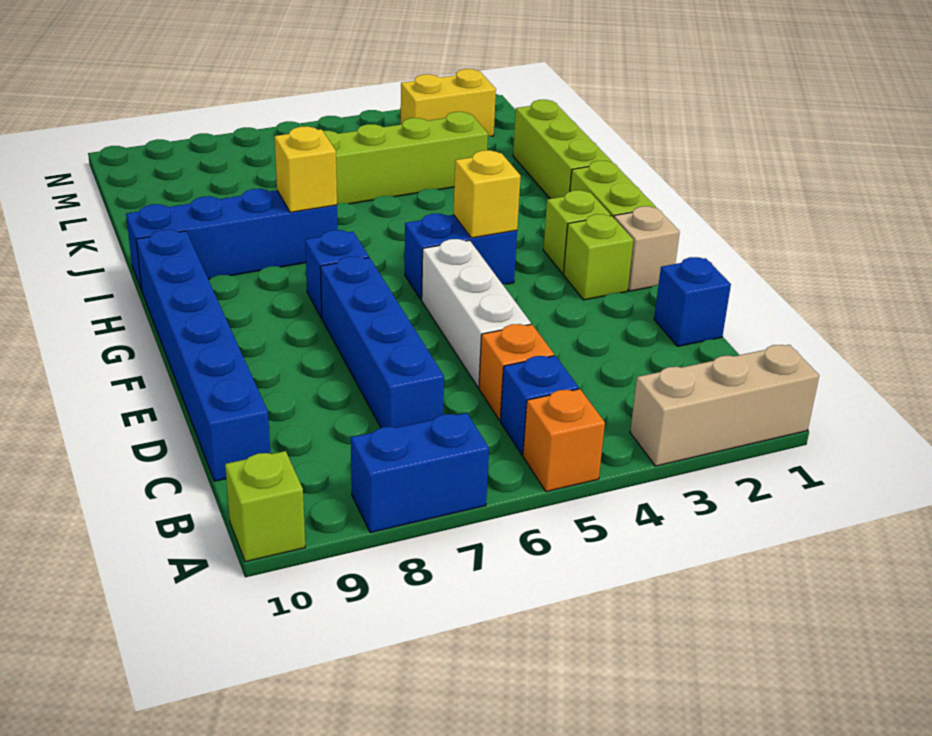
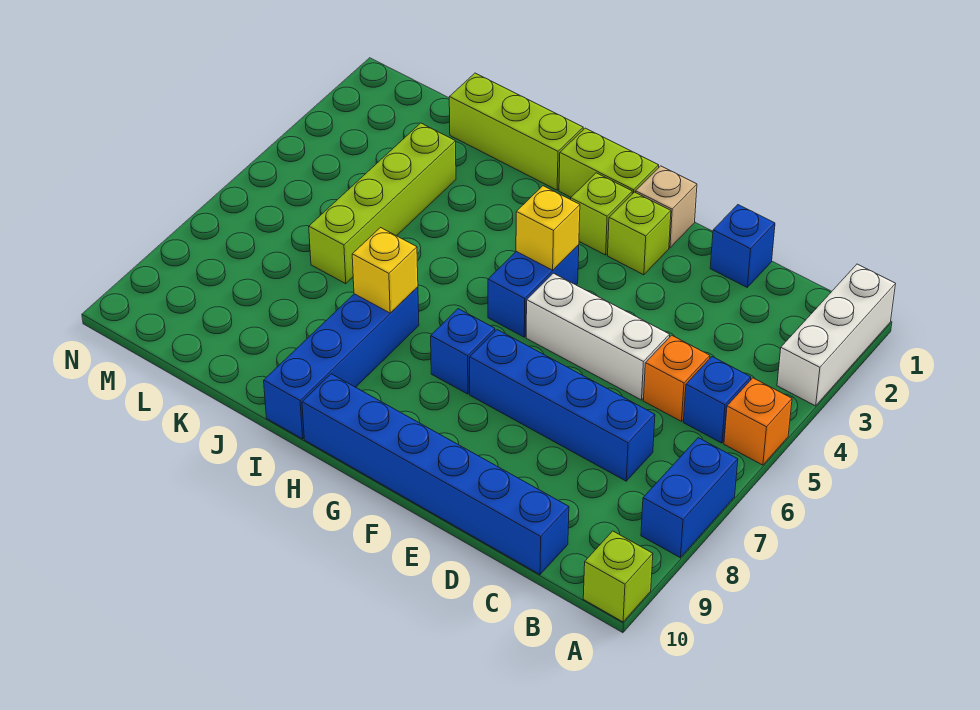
tan 1x3 brick [630,345,819,466] -> white 1x3 brick [777,264,896,406]
yellow 1x2 brick [401,69,496,136] -> none

